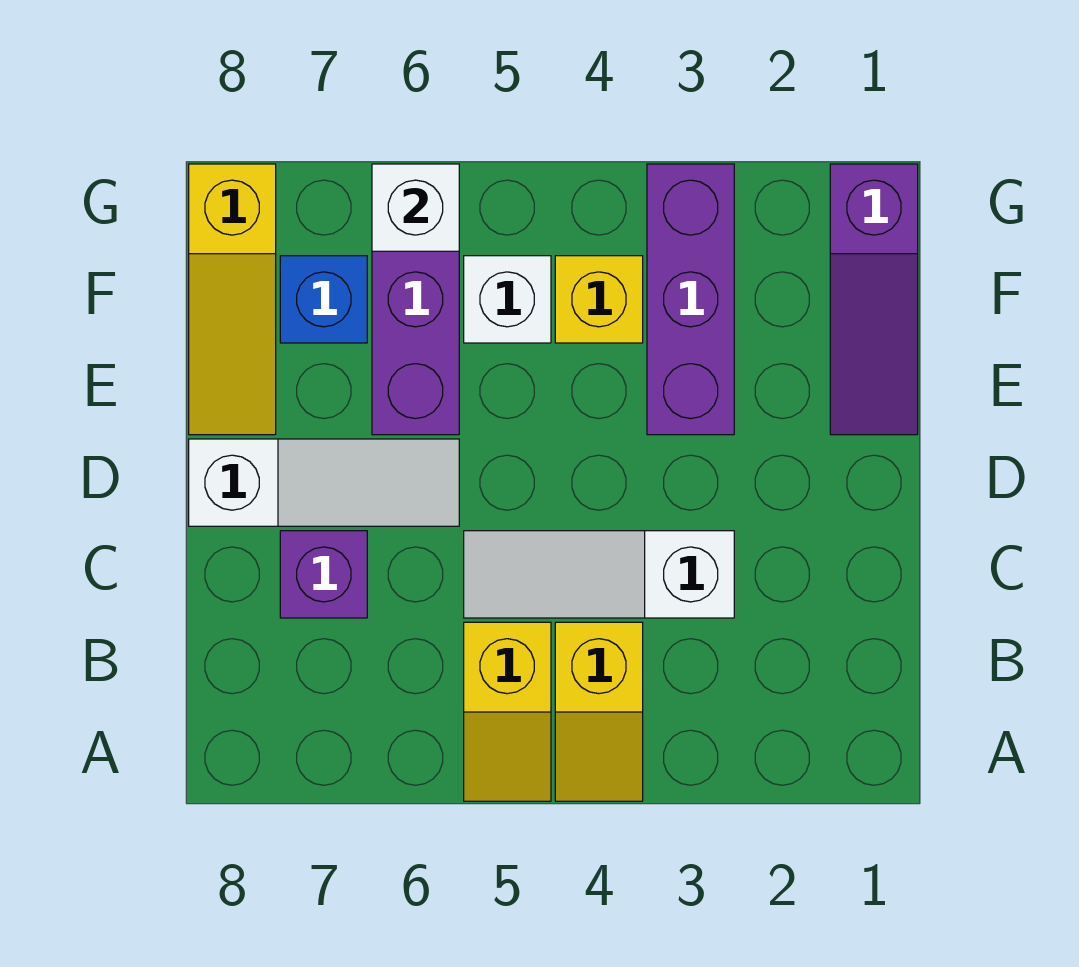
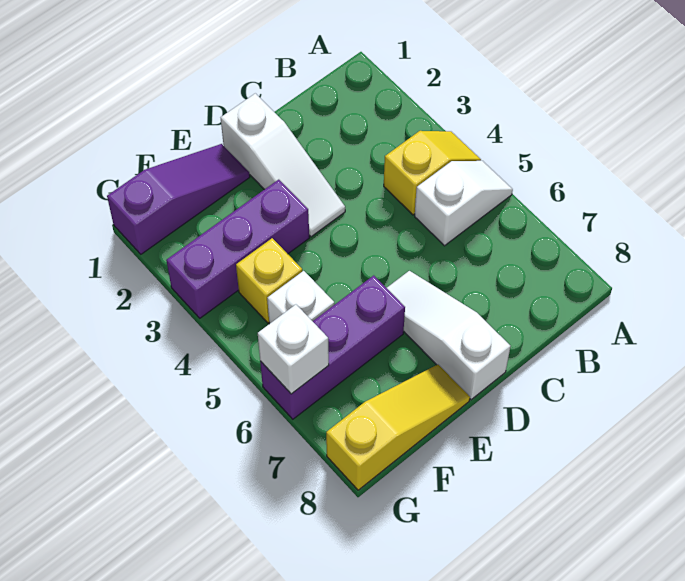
yellow 1x2 slope [464,622,551,801] -> white 1x2 slope [415,161,513,246]
white 1x3 slope [464,531,734,618] -> white 1x3 slope moved to [221,93,345,237]
purple 1x1 brick [280,531,367,618] -> none
blue 1x1 brick [280,256,367,343] -> none

